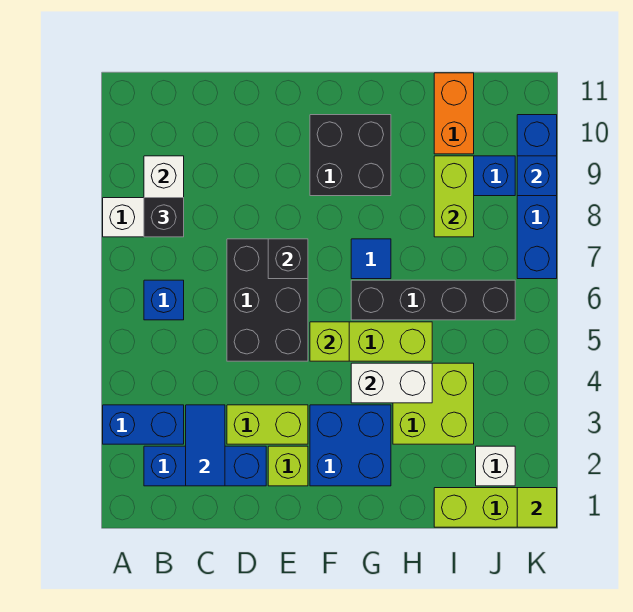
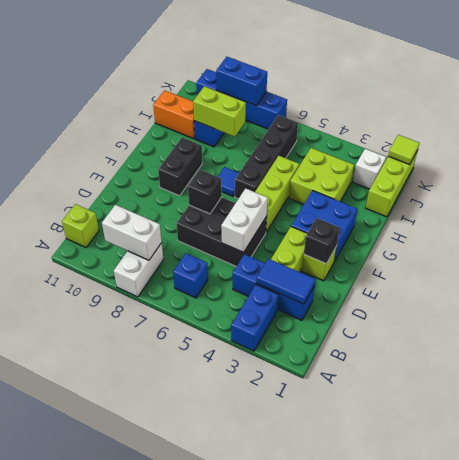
blue 1x3 brick [144,446,266,486] -> blue 1x3 brick turned to [233,254,315,320]
black 1x1 brick [144,198,184,237] -> black 1x1 brick moved to [304,218,340,264]
lime 1x1 brick [310,322,349,361] -> lime 1x1 brick moved to [62,204,99,247]
black 2x2 brick [310,115,391,196] -> black 1x2 brick [158,138,202,196]
white 1x2 brick [351,363,432,403] -> white 1x2 brick moved to [221,188,268,252]
blue 1x1 brick [517,156,557,196] -> blue 1x2 brick [216,57,267,106]

